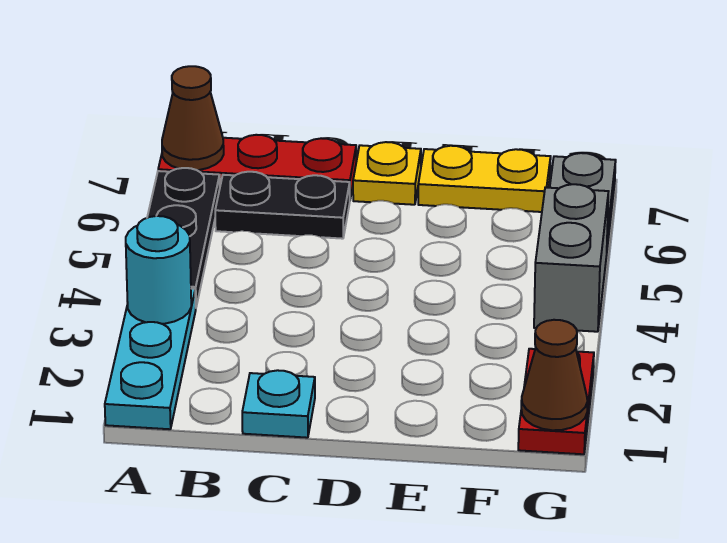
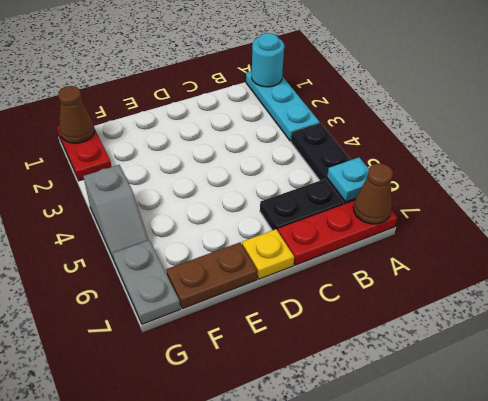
cyan 1x1 round brick [126,216,191,324] -> cyan 1x1 round brick moved to [251,33,284,87]
cyan 1x1 plate [242,370,315,438] -> cyan 1x1 plate moved to [327,157,369,202]
yellow 1x2 plate [418,146,551,212] -> brown 1x2 plate [166,242,257,309]
grey 1x2 brick [534,184,609,332] -> grey 1x2 slope [83,165,148,260]

